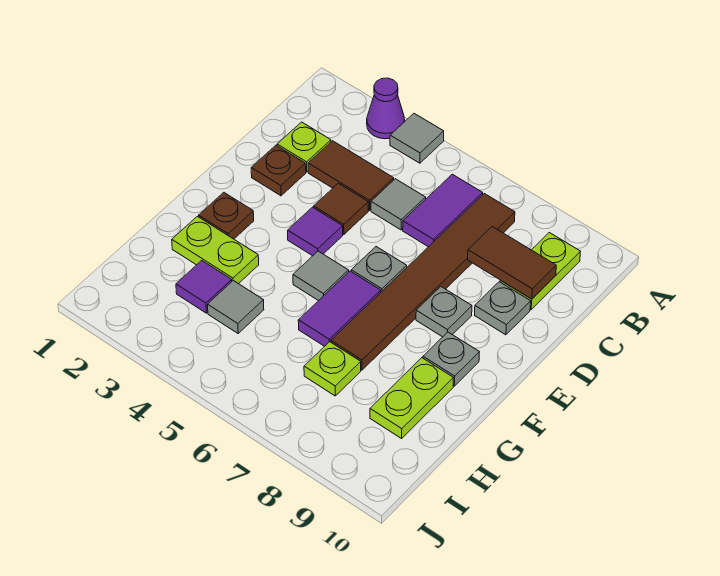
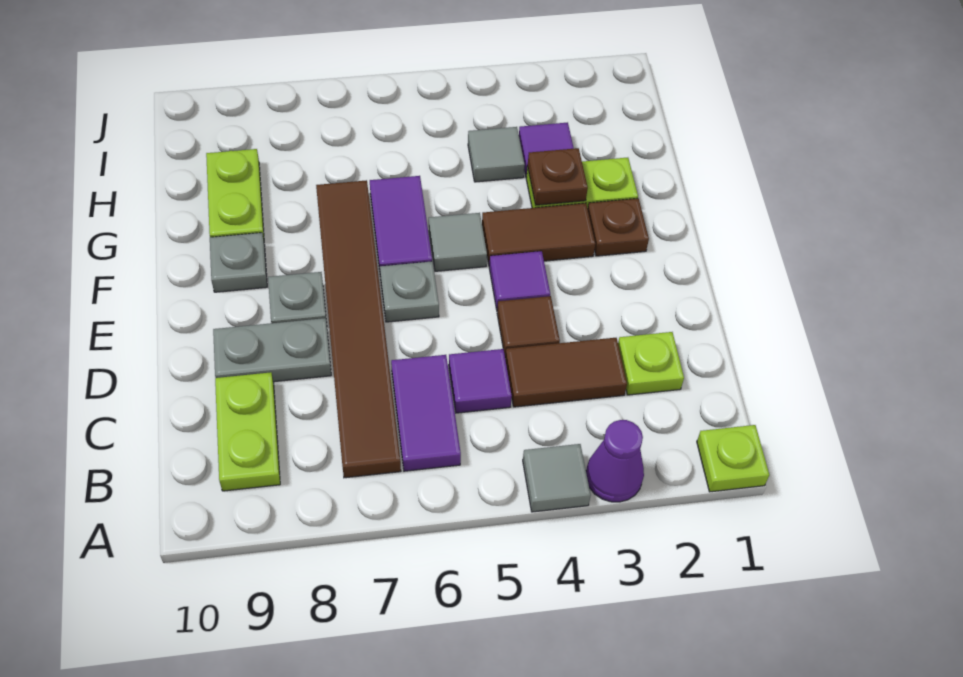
grey 1x1 tile [371,179,426,230] -> purple 1x1 tile [449,349,512,413]
brown 1x2 tile [468,227,556,299] -> brown 1x2 tile moved to [482,203,595,266]
brown 1x1 plate [251,145,306,196] -> brown 1x1 plate moved to [528,148,588,205]
grey 1x1 plate [475,282,531,335] -> grey 1x2 plate [213,318,331,382]
lime 1x1 plate [304,342,361,396] -> lime 1x1 plate moved to [697,425,769,492]

